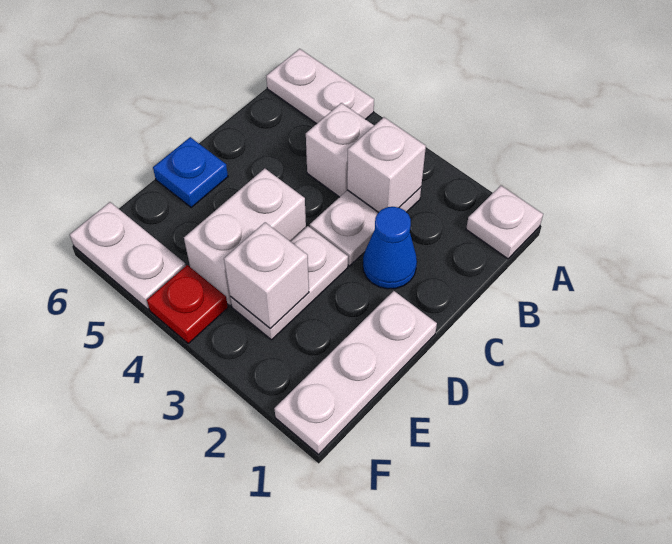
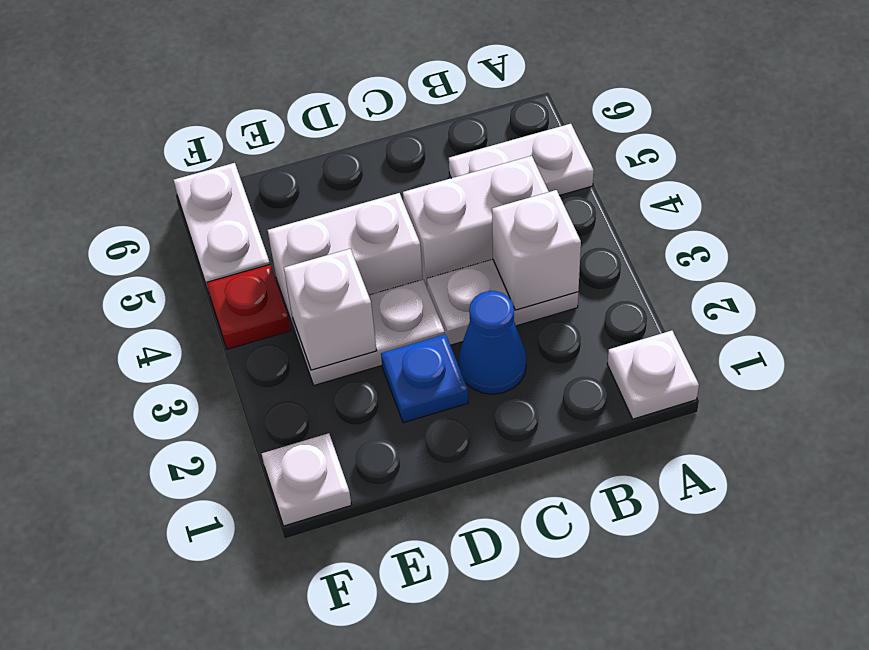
white 1x2 plate [266,49,374,124] -> white 1x2 plate turned to [449,124,594,195]
white 1x1 brick [306,103,374,197] -> white 1x2 brick [403,156,549,287]
white 1x3 plate [274,291,437,454] -> white 1x1 plate [262,433,351,526]
blue 1x1 plate [153,137,228,208] -> blue 1x1 plate moved to [381,334,468,423]

